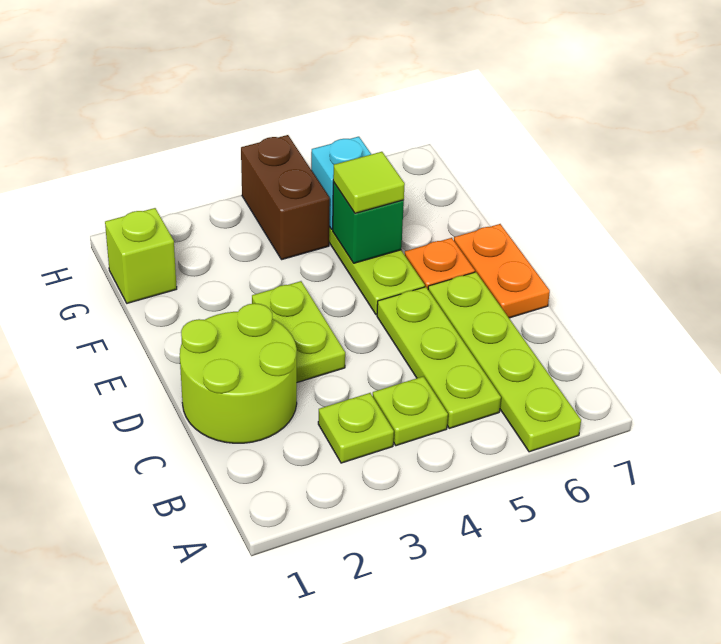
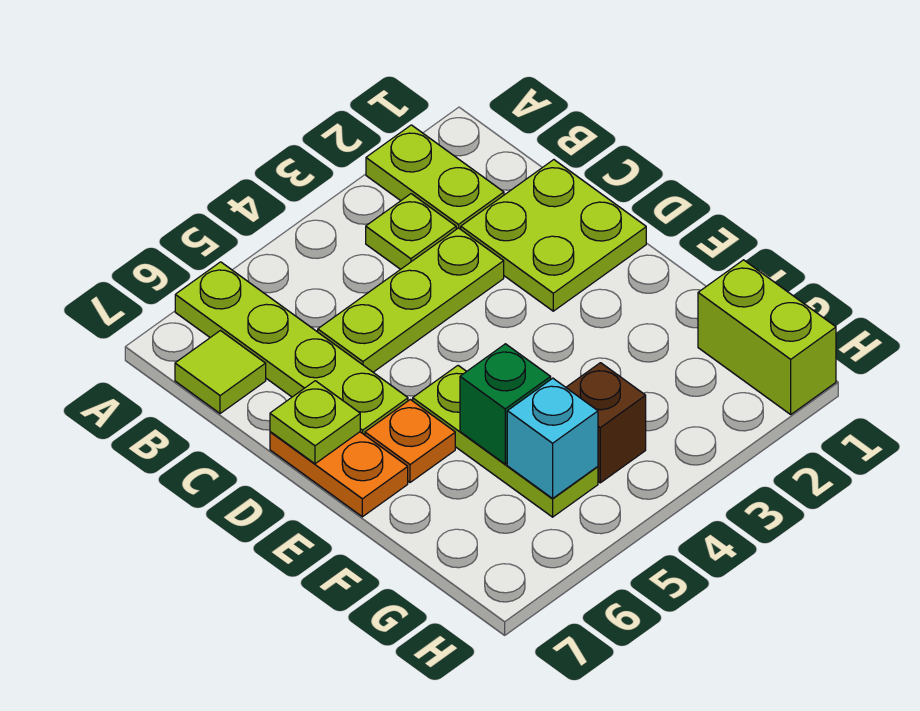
lime 1x1 plate [373,376,448,446] -> lime 1x1 plate moved to [270,381,360,464]
lime 1x3 plate [377,287,501,428] -> lime 1x3 plate turned to [318,228,504,372]
lime 2x2 round brick [180,303,297,443] -> lime 2x2 plate [461,160,646,311]
lime 1x2 plate [252,281,345,382] -> lime 1x2 plate moved to [366,125,504,229]
lime 1x1 tile [333,152,405,213] -> lime 1x1 tile moved to [175,331,266,414]
lime 1x1 brick [105,208,177,303] -> lime 1x2 brick [698,260,836,414]
brown 1x2 brick [241,135,330,260] -> brown 1x1 brick [566,363,646,483]

